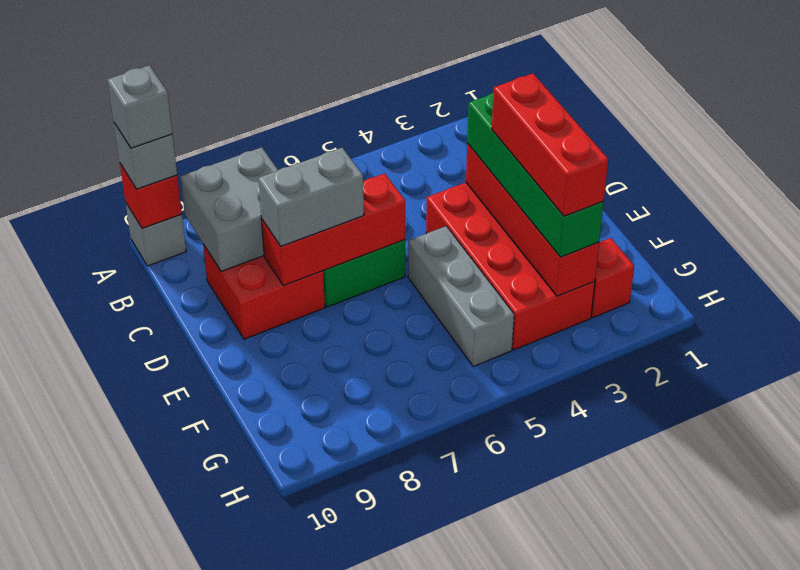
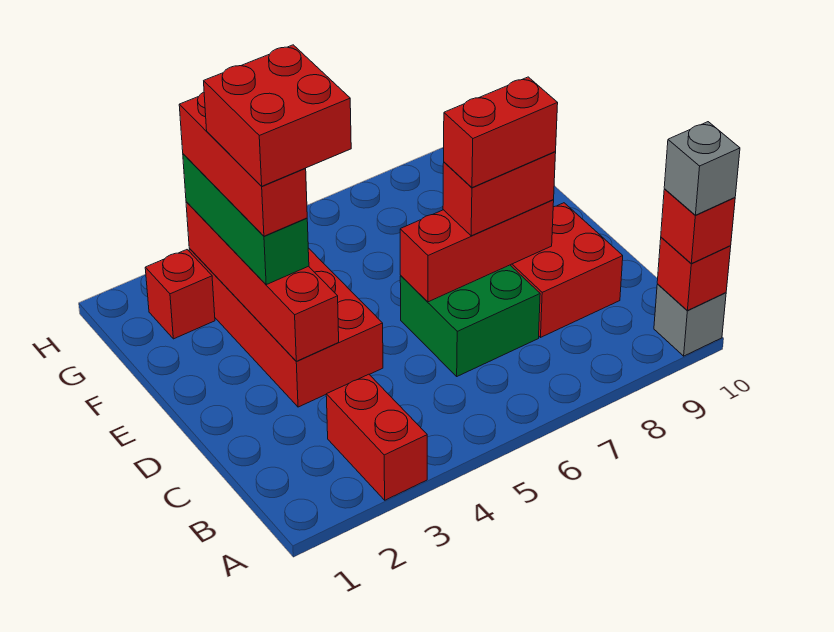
none -> red 1x2 brick [326,374,427,500]
grey 1x1 brick [114,123,177,189] -> red 1x1 brick [661,189,735,264]
grey 2x2 brick [180,147,278,271] -> none
green 1x4 brick [467,93,604,257] -> green 1x3 brick [183,154,309,285]
grey 1x2 brick [258,148,364,246] -> red 1x2 brick [443,152,556,236]
none -> red 1x2 brick [444,77,558,188]
none -> red 2x2 brick [204,45,351,186]
grey 1x3 brick [408,226,514,366] -> none

